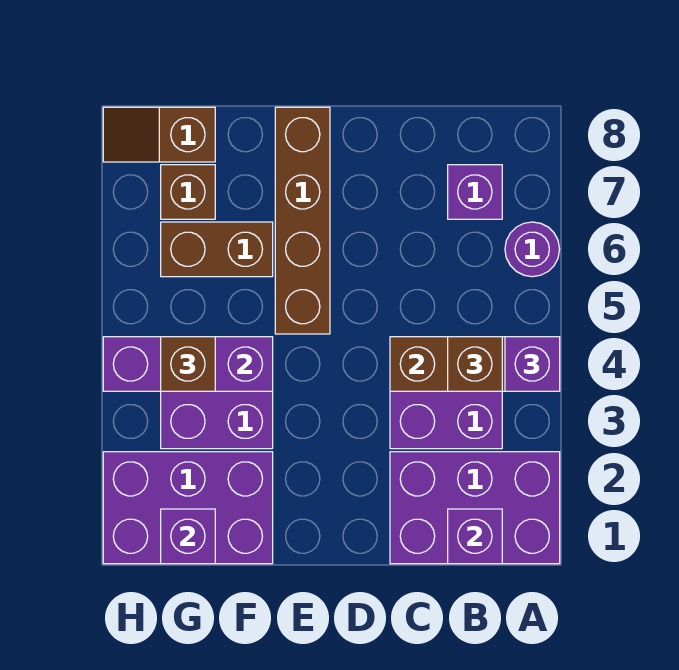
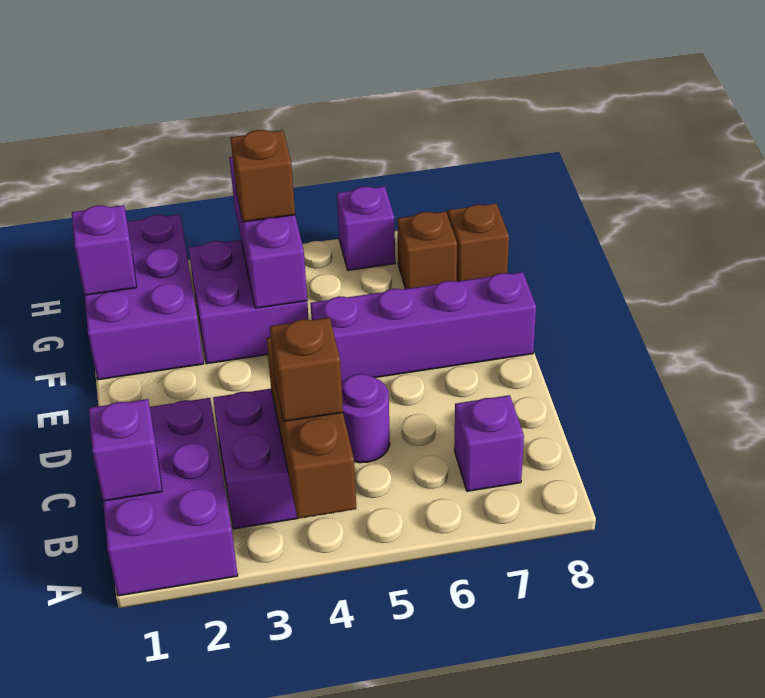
purple 1x1 brick [505,337,560,391] -> purple 1x1 brick moved to [337,186,395,270]
purple 1x1 round brick [505,222,560,277] -> purple 1x1 round brick moved to [341,374,390,463]
brown 1x4 brick [275,107,330,334] -> purple 1x4 brick [310,272,536,382]
brown 1x2 brick [161,222,273,277] -> none

